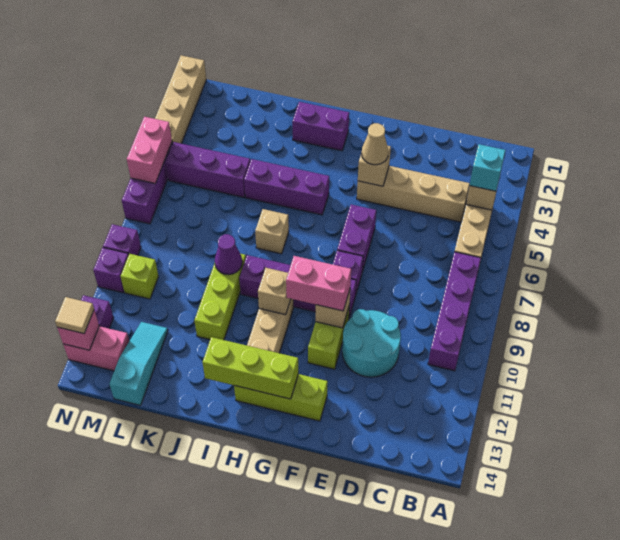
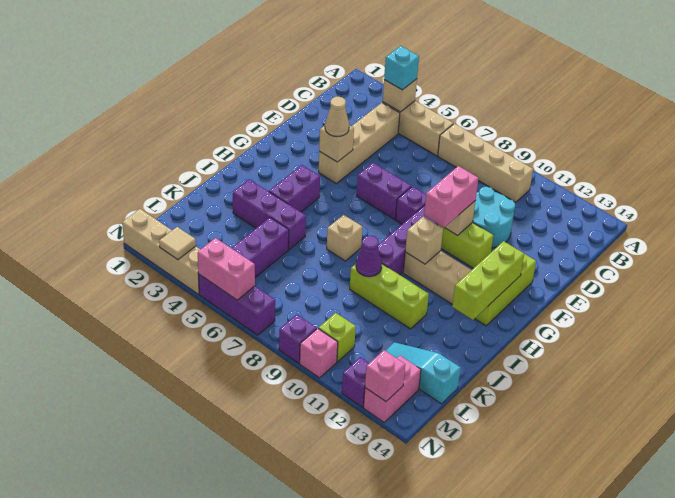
purple 1x4 brick [428,252,481,371] -> tan 1x4 brick [438,124,533,202]
purple 1x2 brick [292,102,349,151] -> purple 1x2 brick moved to [269,165,320,212]
purple 1x3 brick [244,159,329,215] -> purple 1x3 brick turned to [232,179,306,250]
purple 1x1 brick [93,248,129,293] -> pink 1x1 brick [300,328,338,378]
tan 1x1 tile [55,297,94,333] -> tan 1x1 tile moved to [159,227,196,260]

